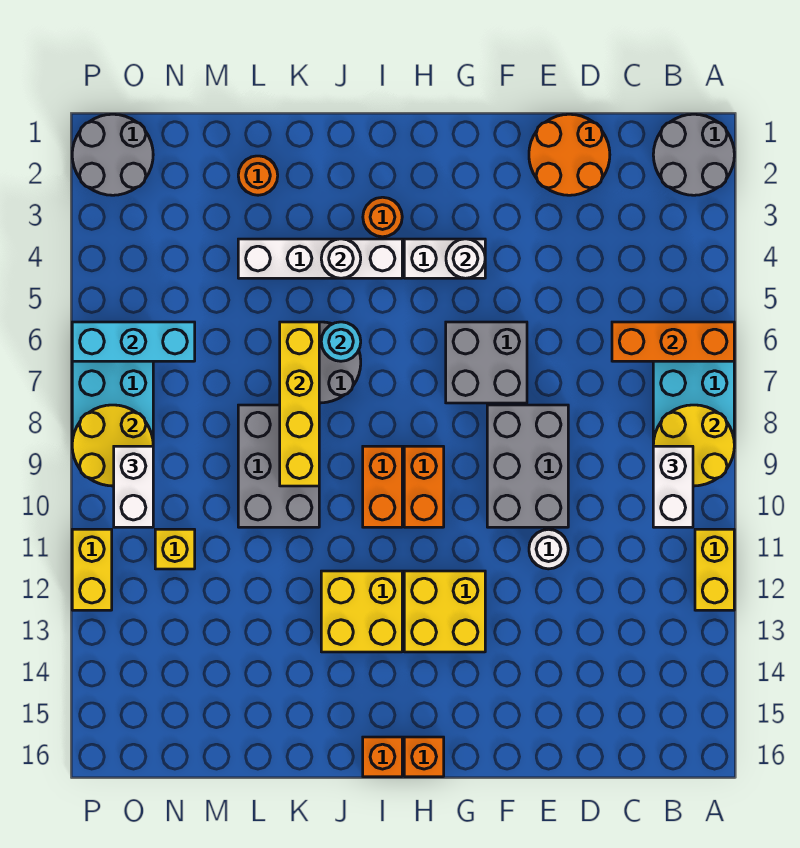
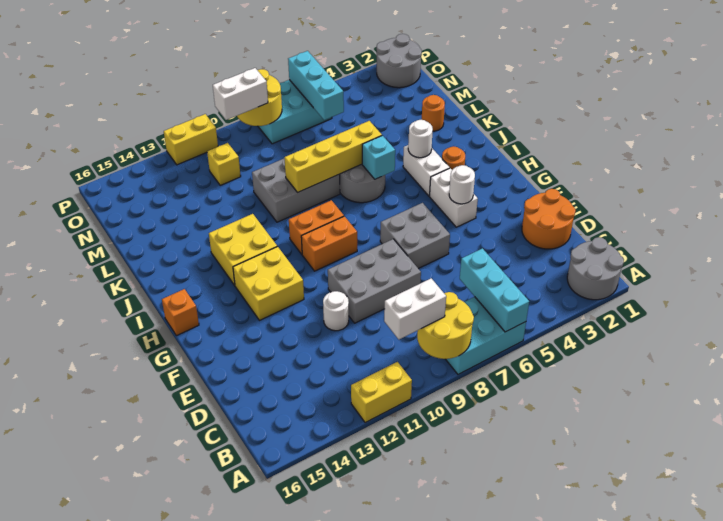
orange 1x3 brick [612,322,734,361] -> cyan 1x3 brick [460,248,529,332]
white 1x4 brick [238,239,402,278] -> white 1x2 brick [403,145,450,196]
orange 1x1 brick [363,737,402,777] -> none
cyan 1x1 round brick [321,322,361,361] -> cyan 1x1 brick [362,136,395,179]

